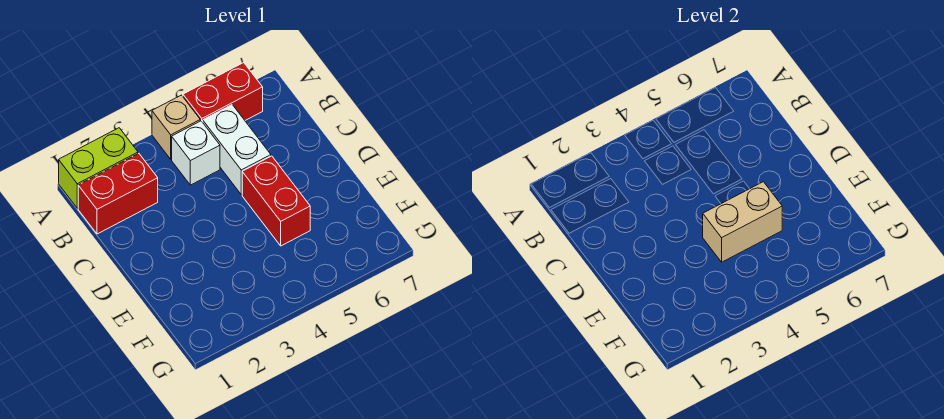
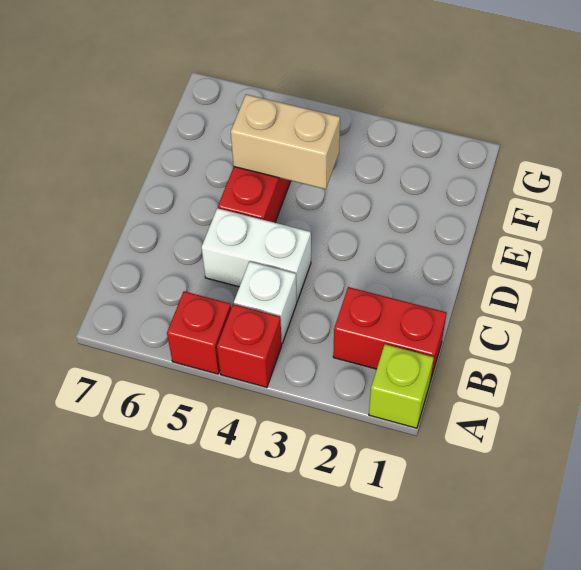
lime 1x2 brick [59,128,138,208] -> lime 1x1 brick [369,344,434,428]
tan 1x1 brick [152,95,200,159] -> red 1x1 brick [217,304,282,387]
red 1x2 brick [183,63,263,122] -> red 1x1 brick [167,291,231,374]
white 1x2 brick [203,105,271,194] -> white 1x2 brick turned to [201,208,311,301]

